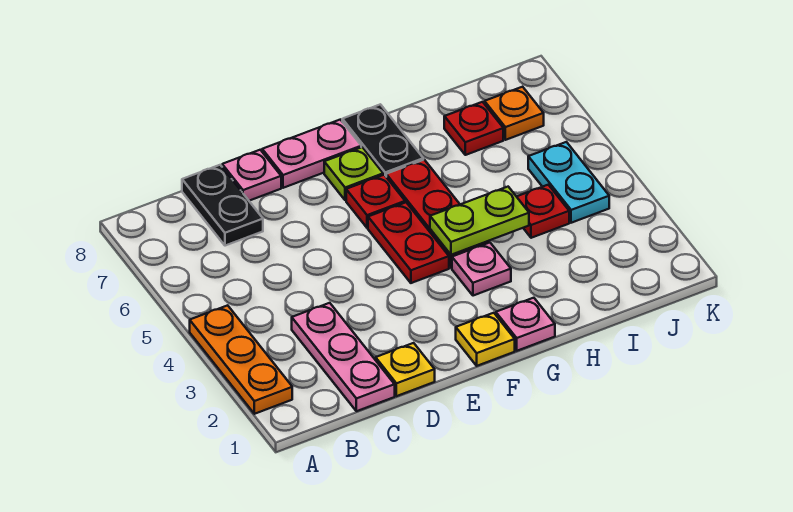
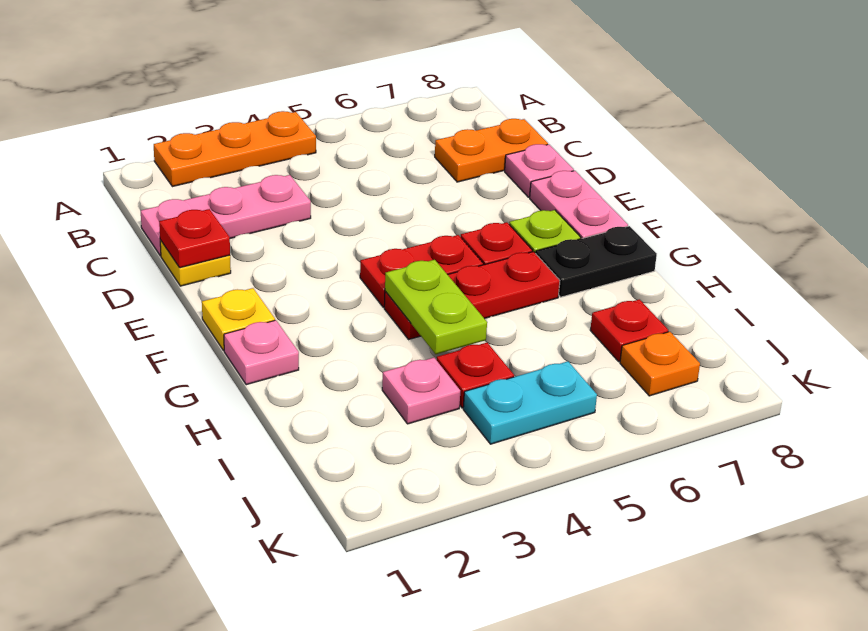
black 1x2 plate [182,165,263,246] -> orange 1x2 plate [435,119,548,182]
none -> red 1x1 plate [159,209,230,268]
pink 1x1 plate [452,243,511,296] -> pink 1x1 plate moved to [382,358,460,424]

